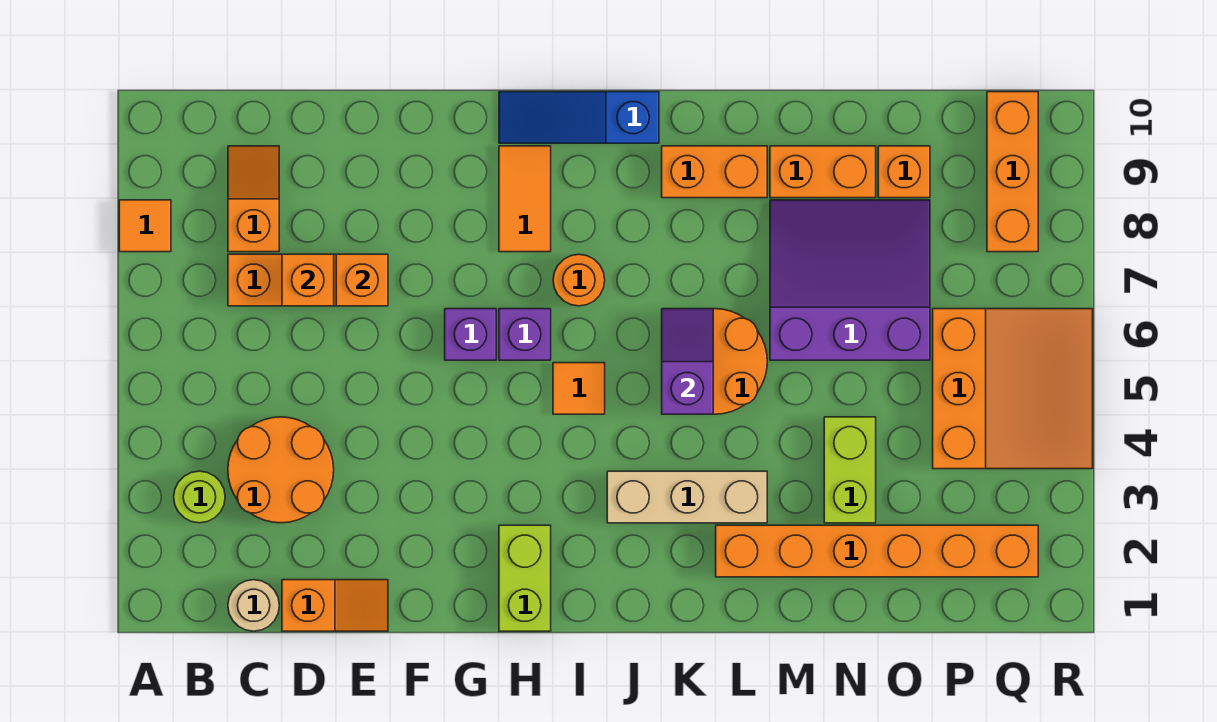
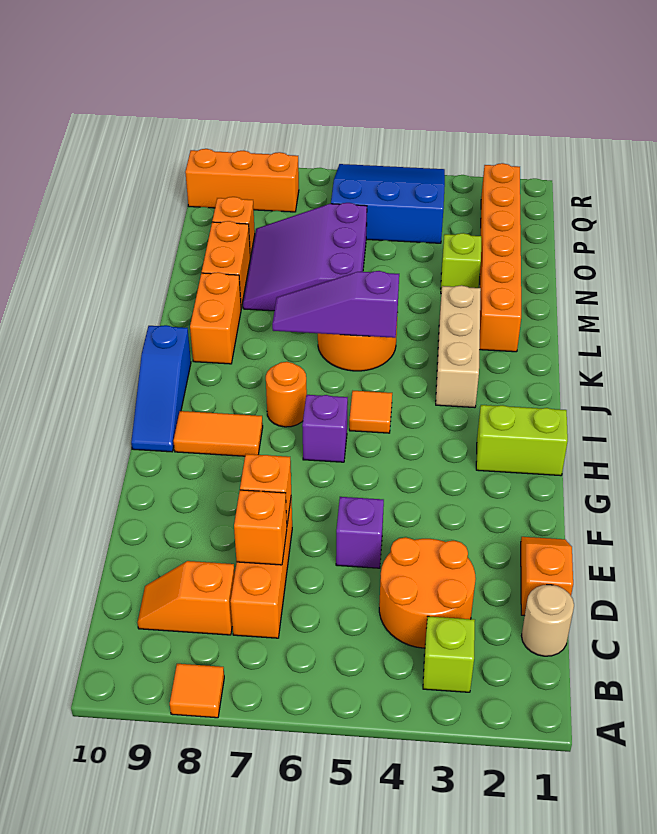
lime 1x1 round brick [174,471,225,523] -> lime 1x1 brick [423,616,475,692]
purple 1x1 brick [445,309,496,360] -> purple 1x1 brick moved to [336,497,384,568]
purple 1x2 slope [662,309,713,414] -> purple 1x3 slope [272,271,399,338]
lime 1x2 brick [824,417,876,523] -> lime 1x1 brick [441,233,481,293]
orange 3x3 slope [933,309,1093,469] -> blue 3x3 slope [331,164,445,243]

